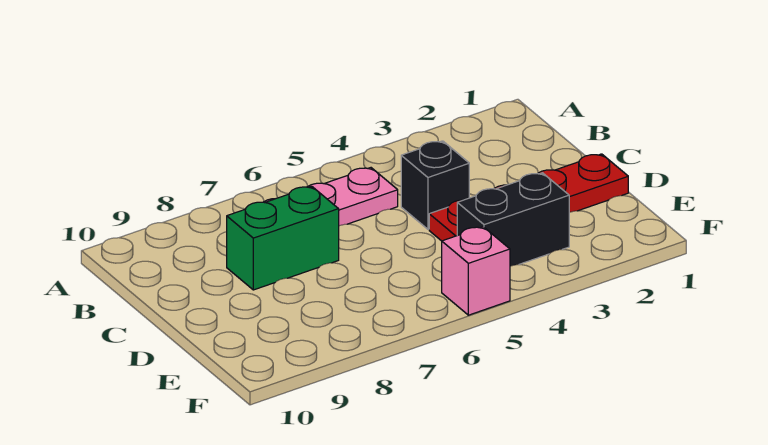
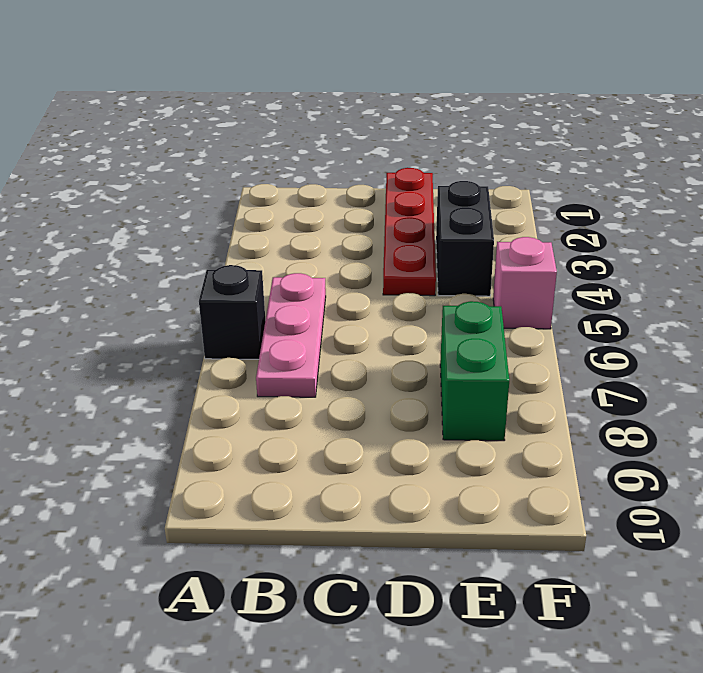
black 1x1 brick [401,141,469,229] -> black 1x1 brick moved to [199,265,265,359]
green 1x2 brick [227,186,339,290] -> green 1x2 brick moved to [440,301,509,441]

